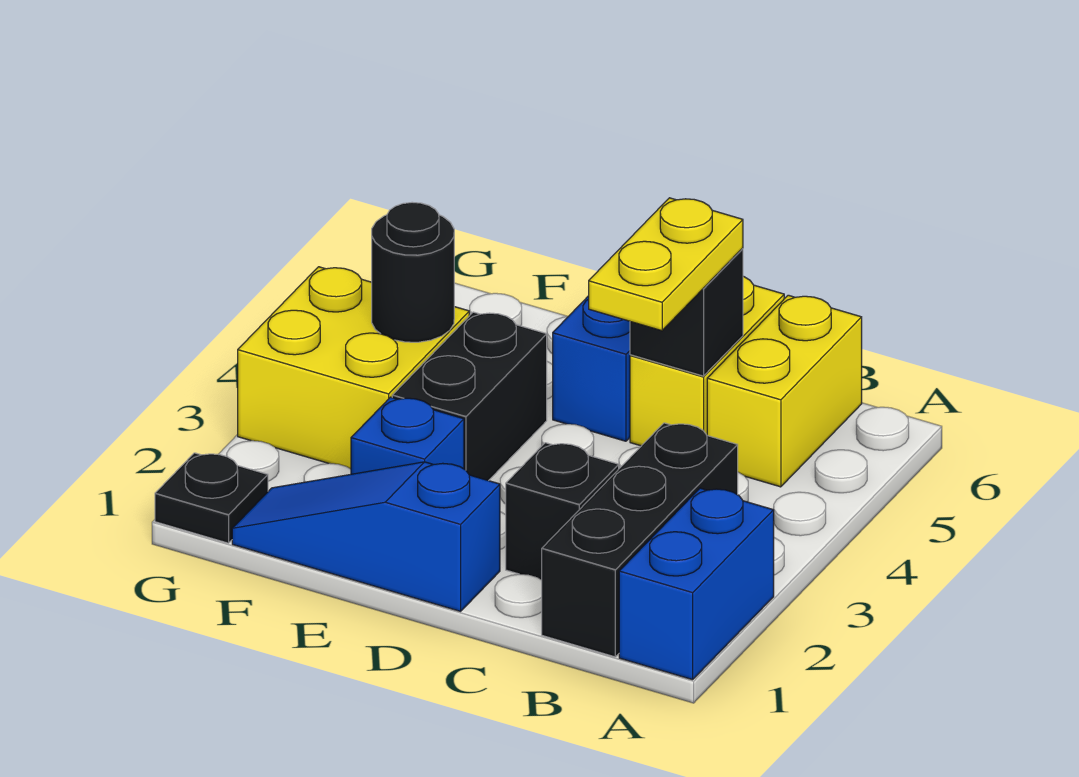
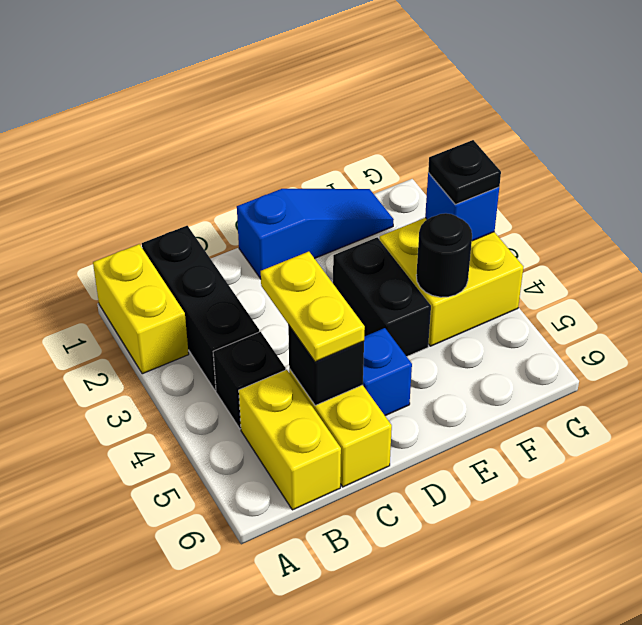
blue 1x2 brick [619,488,774,680] -> yellow 1x2 brick [93,244,189,374]
black 1x1 brick [506,443,619,580] -> black 1x1 brick moved to [213,332,286,429]
blue 1x1 brick [351,397,464,474] -> blue 1x1 brick moved to [425,173,499,241]
black 1x1 plate [155,453,268,543] -> black 1x1 plate moved to [428,140,501,204]

